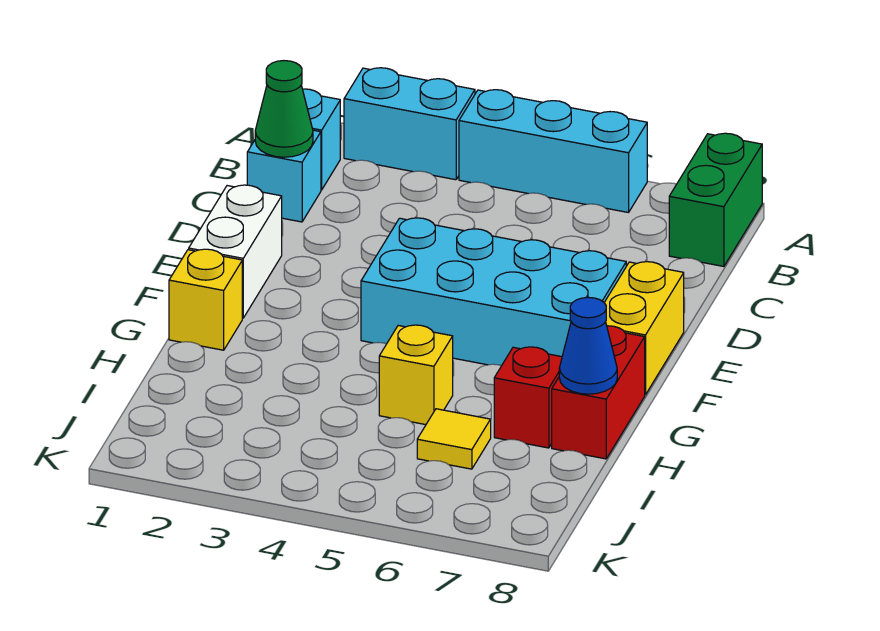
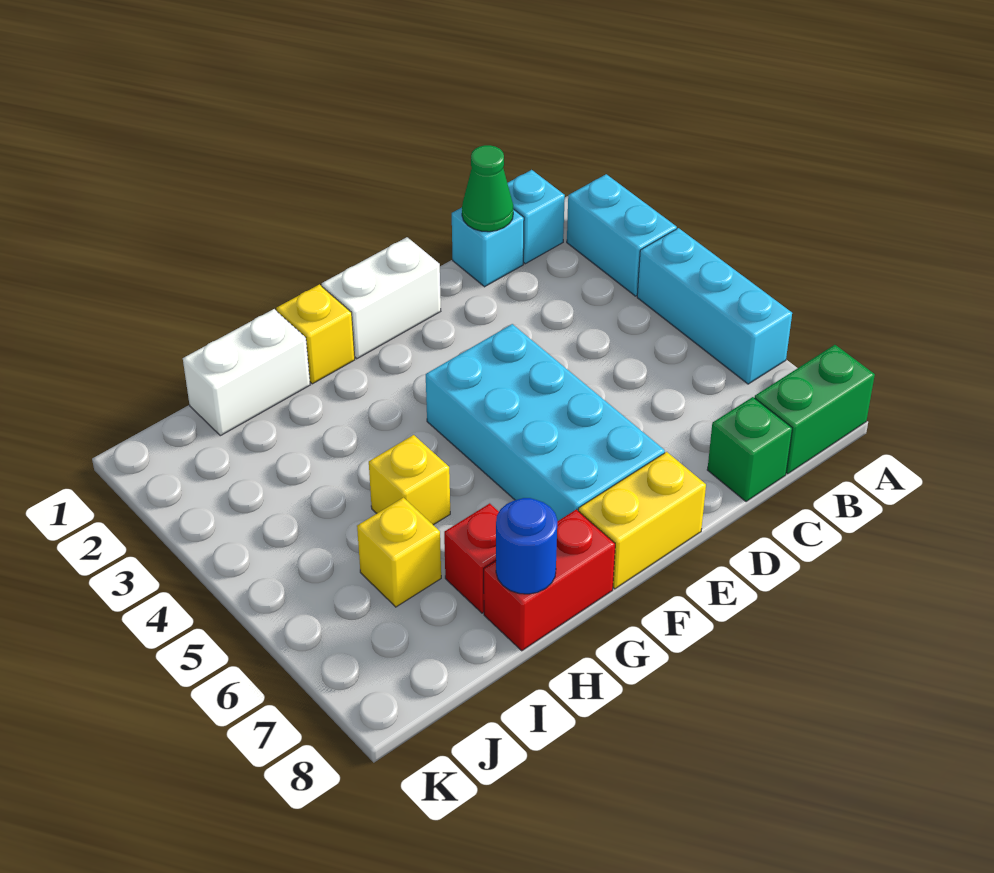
none -> green 1x1 brick [707,397,792,502]
none -> white 1x2 brick [183,309,310,436]
blue 1x1 cone [559,297,617,394] -> blue 1x1 round brick [496,498,557,594]
yellow 1x1 tile [417,409,491,469] -> yellow 1x1 brick [357,498,441,607]

